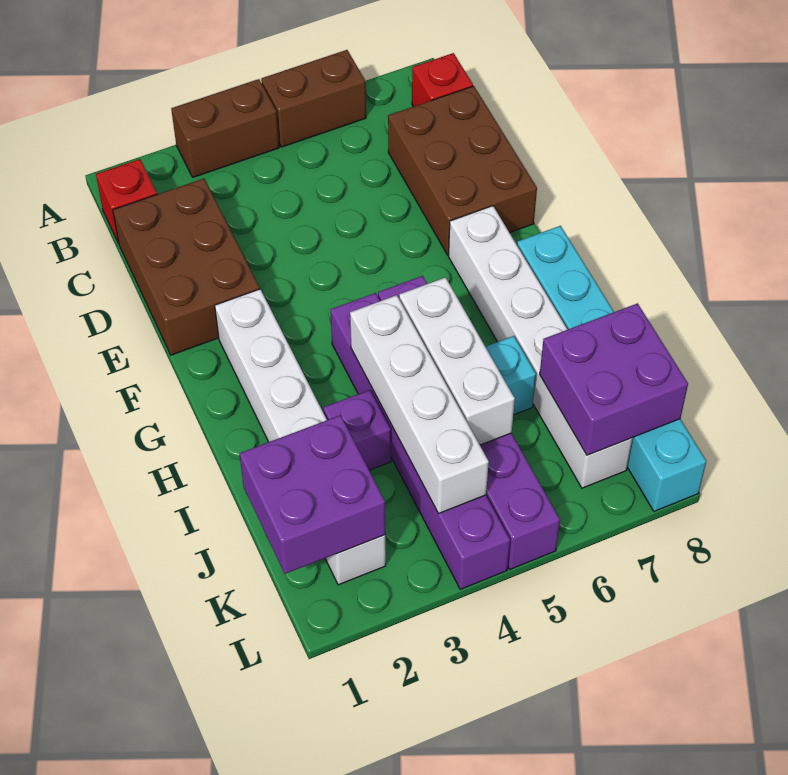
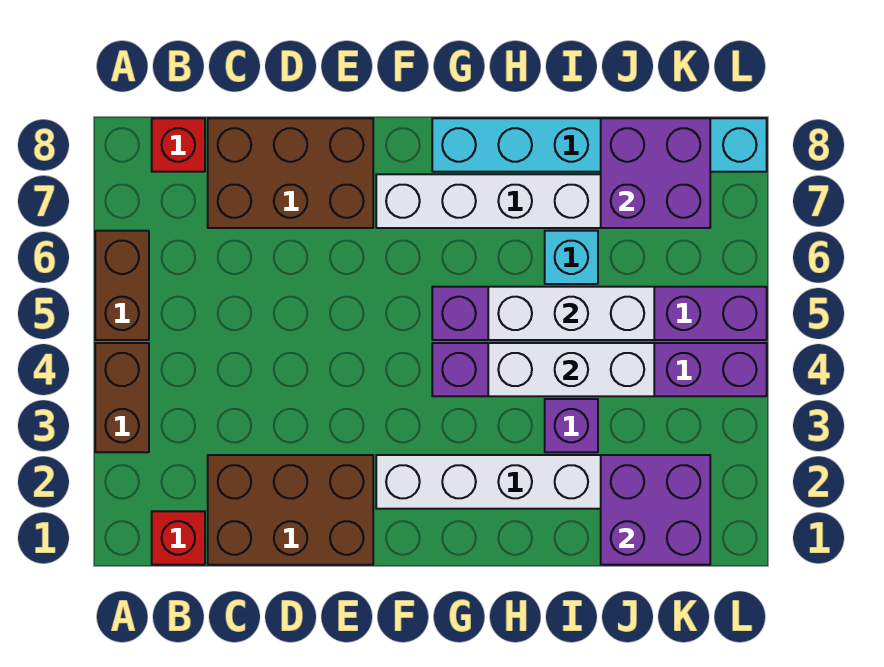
white 1x4 brick [350,295,489,514] -> white 1x3 brick [488,343,654,396]

